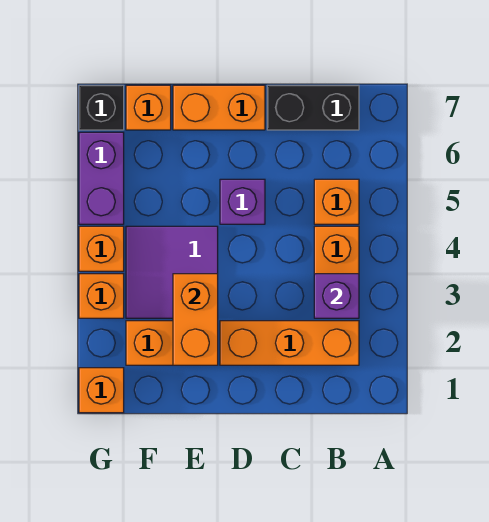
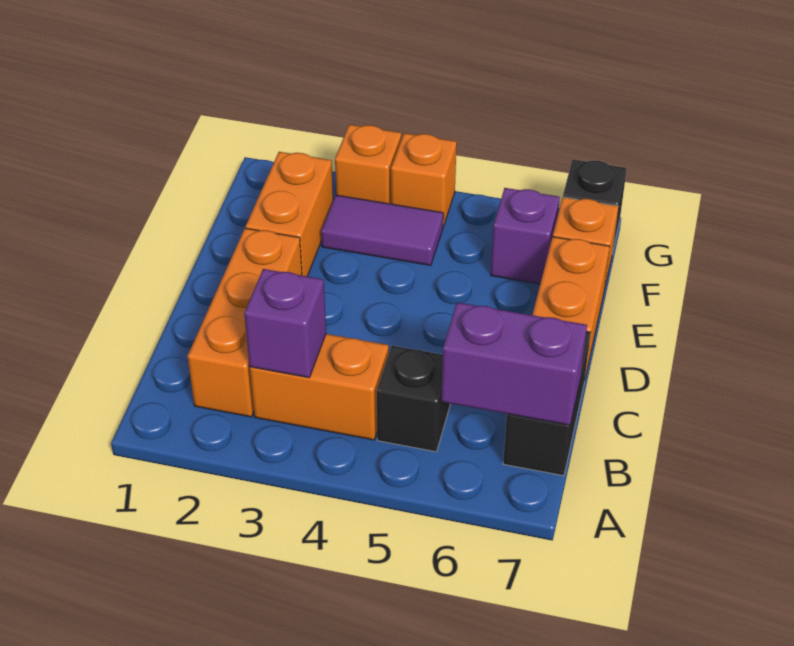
orange 1x1 brick [314,179,359,224] -> black 1x1 brick [377,346,450,452]
purple 1x1 brick [220,179,265,224] -> purple 1x1 brick moved to [491,188,560,284]
orange 1x2 brick [173,274,218,365] -> none
purple 2x2 tile [126,226,218,318] -> purple 1x2 tile [321,195,443,265]
orange 1x1 brick [79,368,124,413] -> none
purple 1x2 brick [79,132,124,224] -> purple 1x2 brick moved to [441,302,587,425]

